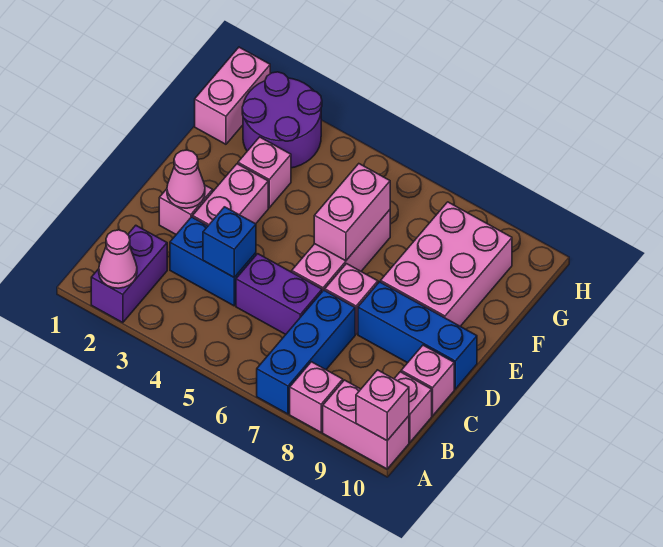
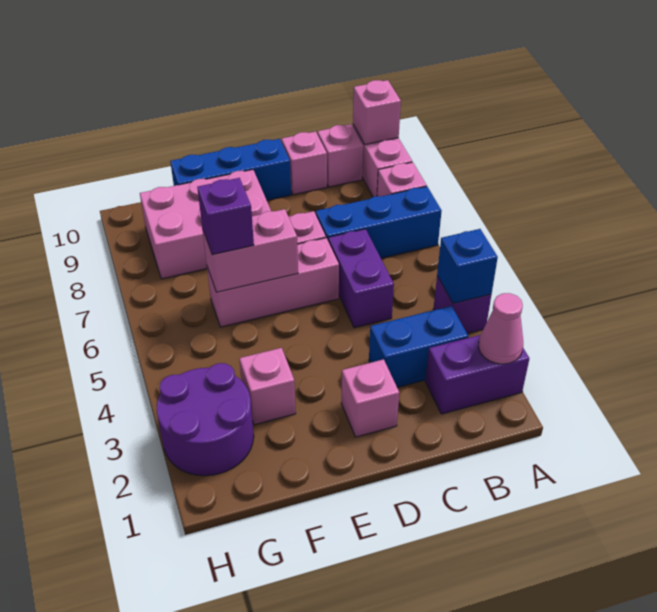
none -> purple 1x1 brick [433,276,491,334]
blue 1x2 brick [170,217,256,306] -> blue 1x2 brick turned to [369,306,468,387]
blue 1x1 brick [203,207,256,277] -> blue 1x1 brick moved to [437,229,498,303]
pink 1x1 cone [167,150,205,208] -> none
pink 1x2 brick [193,164,268,226] -> none
blue 1x3 brick [358,282,477,389] -> blue 1x3 brick turned to [170,139,291,200]
none -> purple 1x1 brick [197,178,254,255]
pink 1x2 brick [195,47,270,144] -> none

